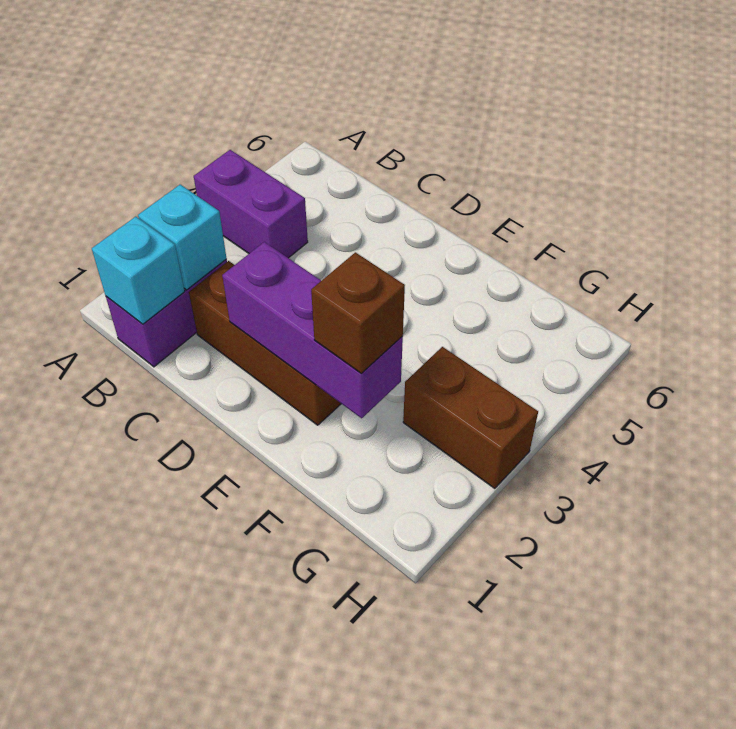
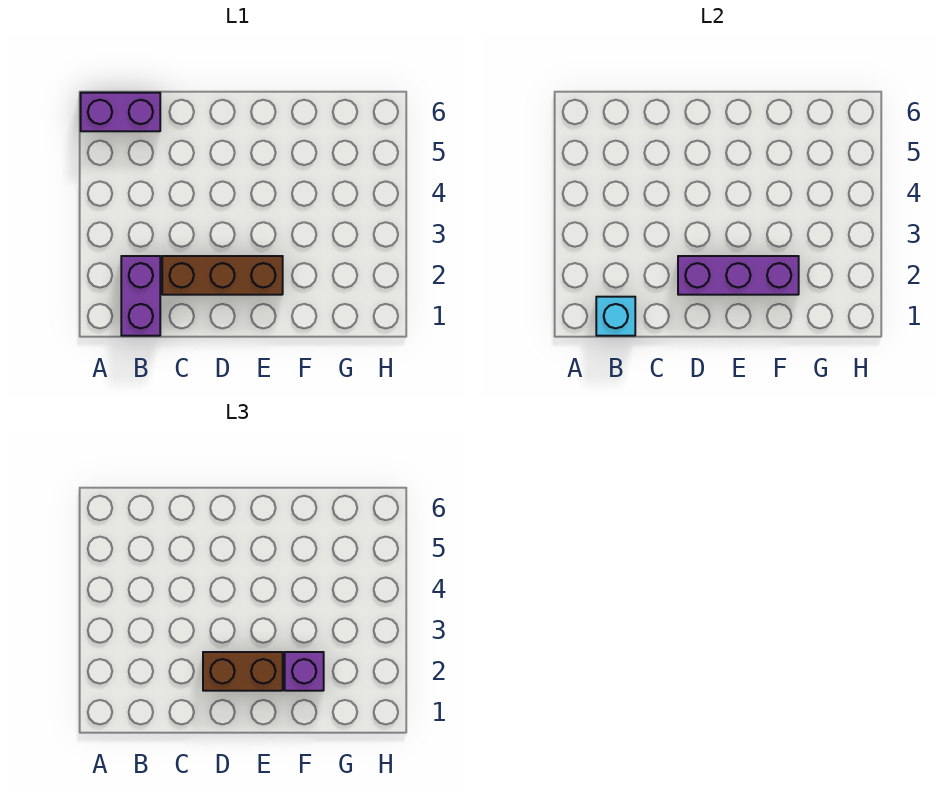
purple 1x2 brick [194,150,308,258] -> purple 1x2 brick moved to [81,93,160,131]
cyan 1x1 brick [138,185,227,290] -> none
brown 1x1 brick [311,252,405,374] -> purple 1x1 brick [285,652,324,691]
brown 1x2 brick [403,347,538,488] -> brown 1x2 brick moved to [203,652,283,691]

